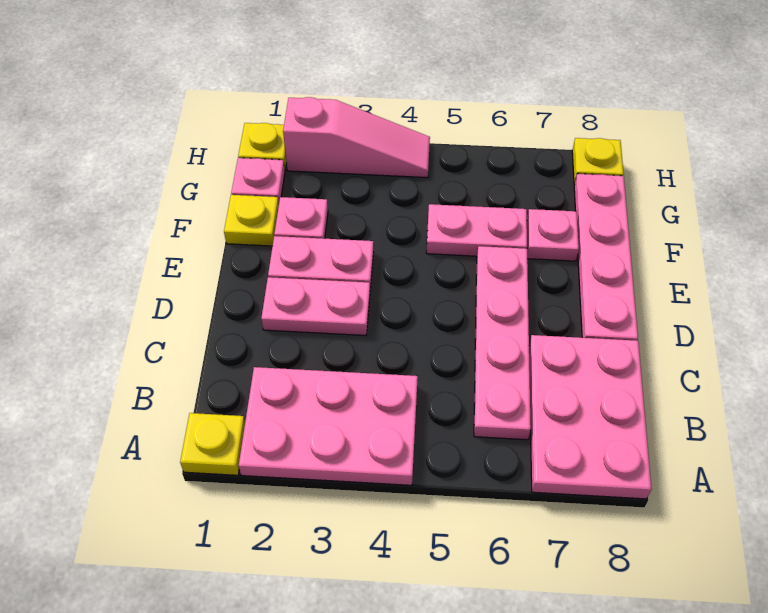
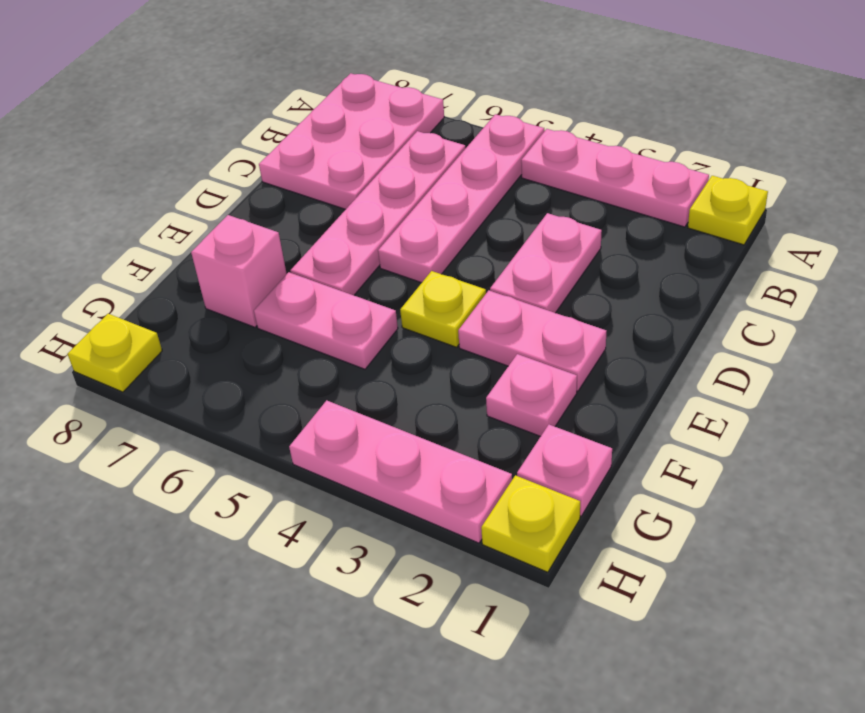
pink 2x3 plate [239,367,418,485] -> pink 1x3 plate [521,129,709,227]
pink 1x2 plate [261,277,370,336] -> pink 1x2 plate turned to [490,213,602,313]
pink 1x4 plate [574,174,638,341] -> pink 1x4 plate moved to [378,114,544,283]
yellow 1x1 plate [224,195,279,246] -> yellow 1x1 plate moved to [400,271,486,347]
pink 1x1 plate [527,209,579,261] -> pink 1x1 brick [191,215,287,327]
pink 1x3 slope [283,97,430,178] -> pink 1x3 plate [289,400,512,543]

